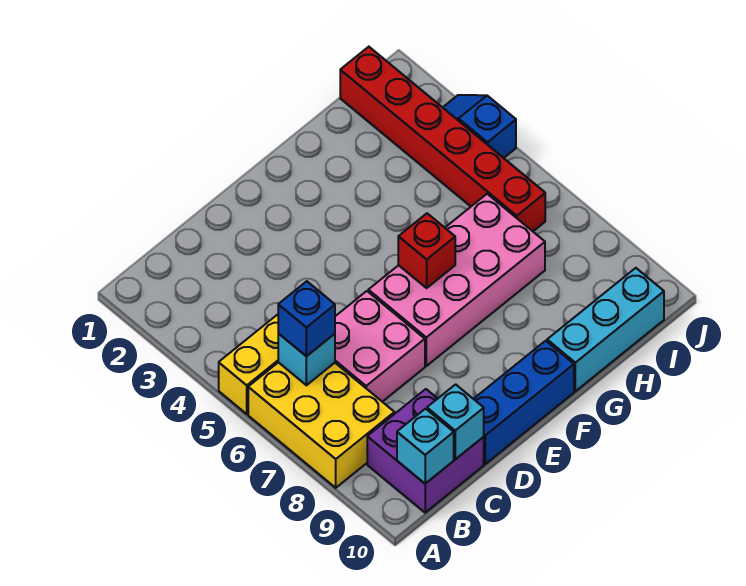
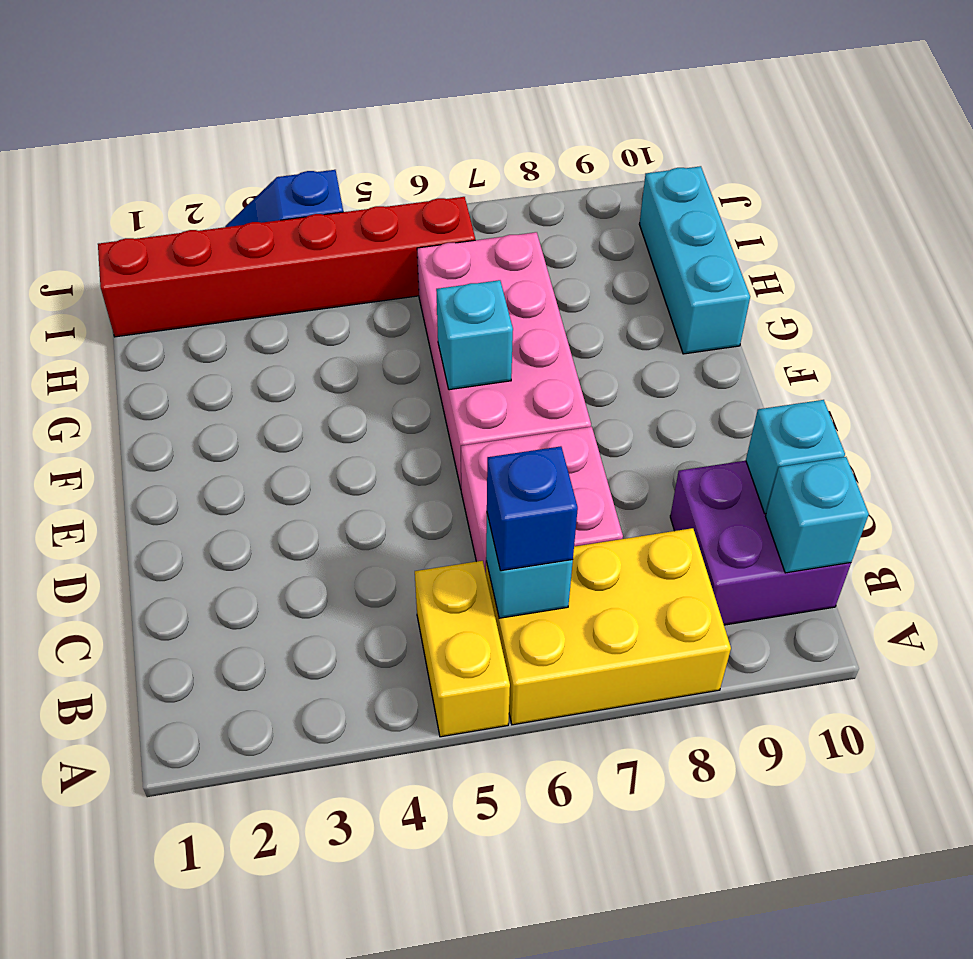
blue 1x3 brick [474,341,574,464] -> none
red 1x1 brick [398,213,455,288] -> cyan 1x1 brick [436,280,513,390]

